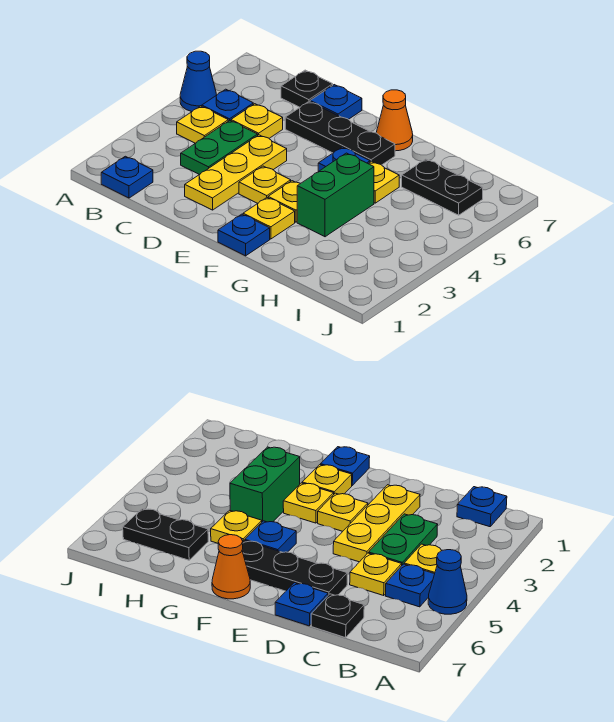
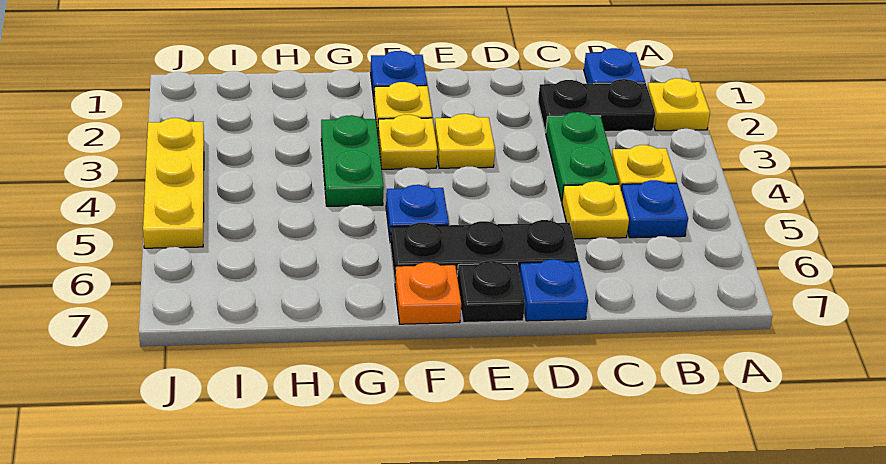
blue 1x1 cone [180,51,216,112] -> none
black 1x1 plate [281,70,333,107] -> black 1x1 plate moved to [457,261,525,323]
yellow 1x3 plate [185,135,287,210] -> yellow 1x3 plate moved to [143,118,204,248]
orange 1x1 cone [376,90,413,151] -> orange 1x1 plate [395,262,461,324]
green 1x2 brick [297,153,374,237] -> green 1x2 plate [321,115,384,206]
yellow 1x1 plate [368,161,399,203] -> yellow 1x1 plate moved to [648,78,710,131]
black 1x2 plate [402,159,483,215] -> black 1x2 plate moved to [538,79,655,133]

